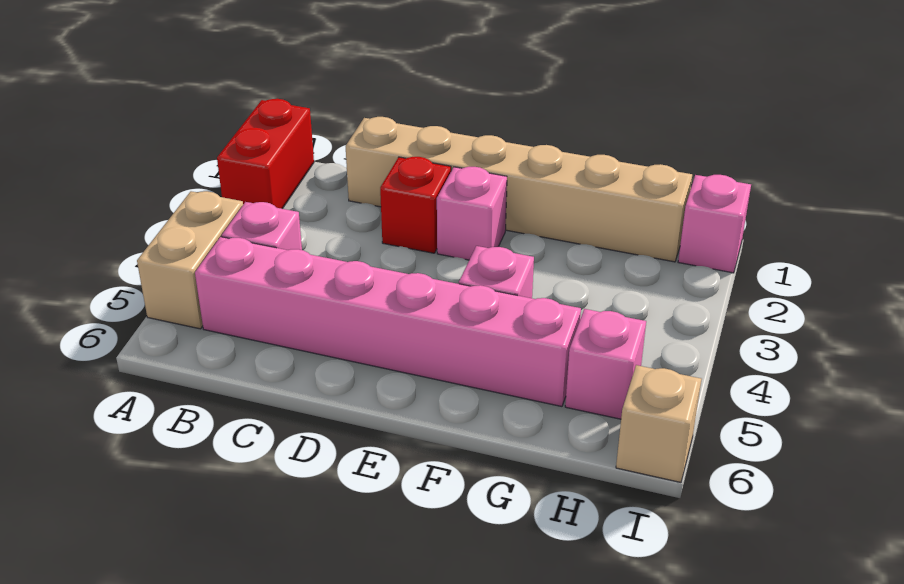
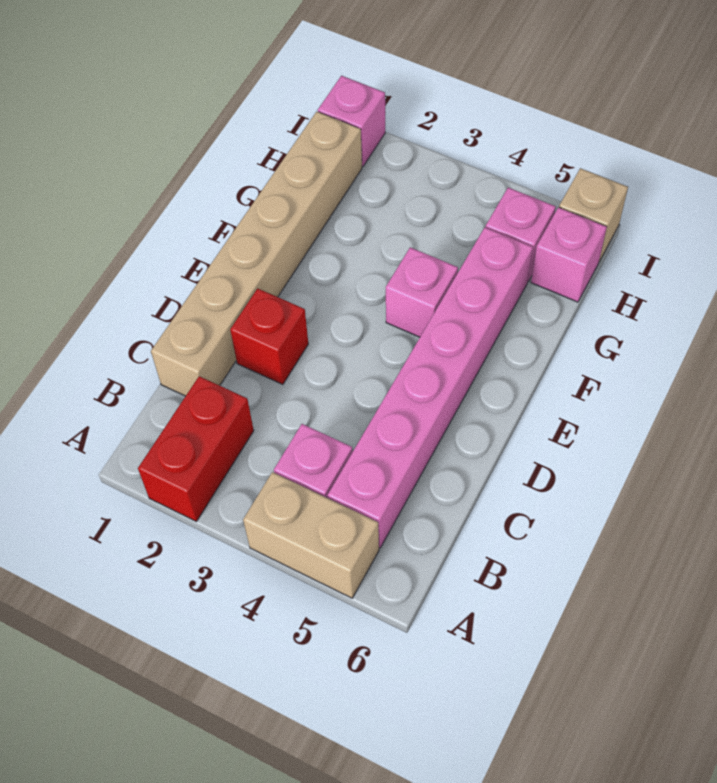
red 1x2 brick [217,99,314,209] -> red 1x2 brick turned to [138,376,254,521]
pink 1x1 brick [437,167,507,260] -> pink 1x1 brick moved to [531,207,607,302]

